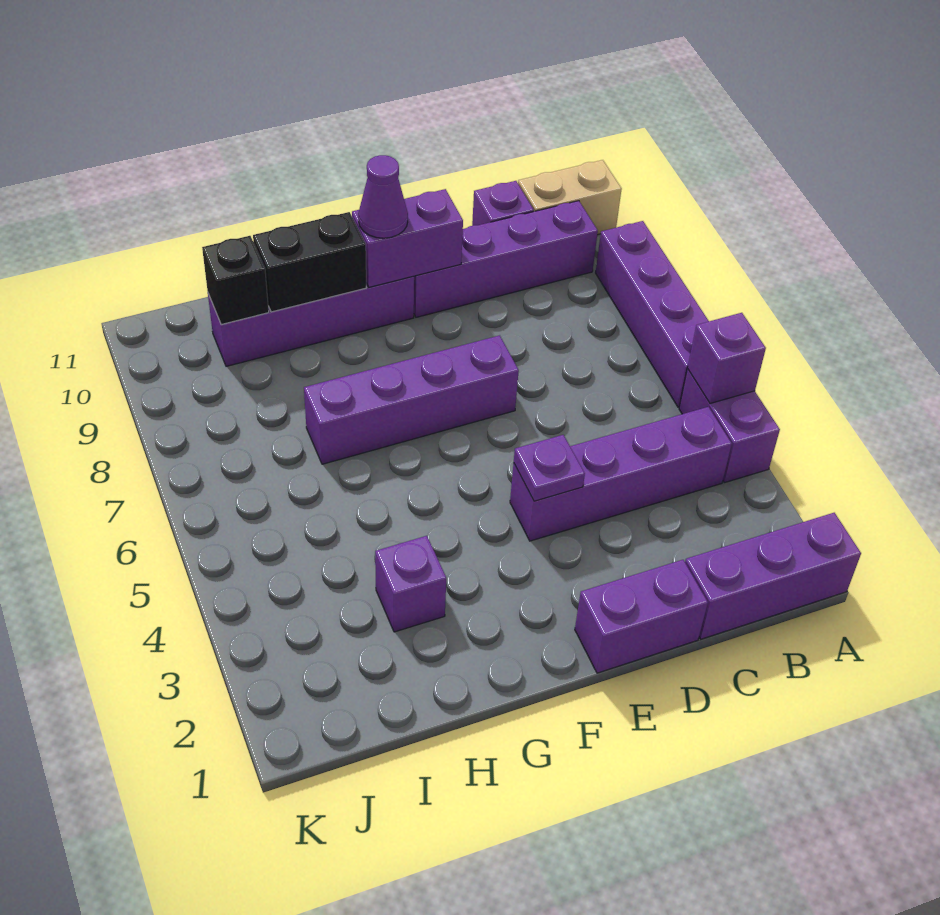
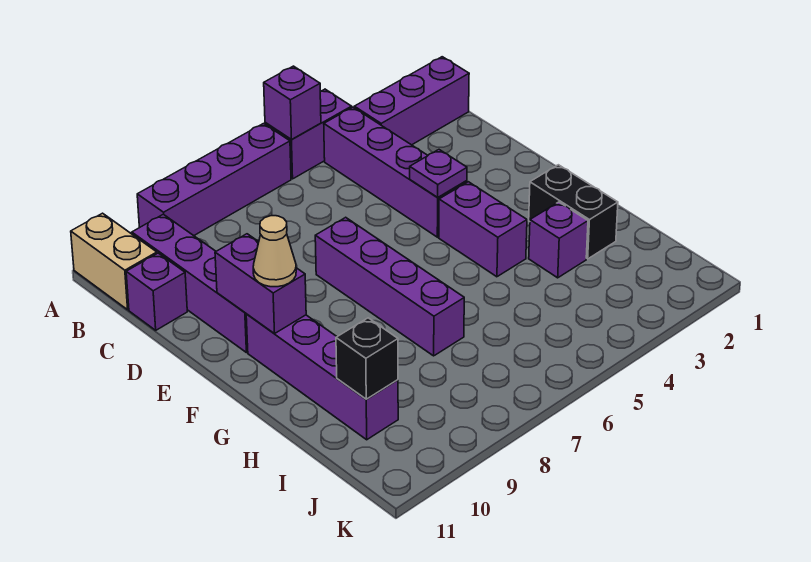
purple 1x3 brick [685,513,861,639] -> purple 1x3 brick turned to [354,57,469,145]
purple 1x2 brick [575,560,708,673] -> purple 1x2 brick moved to [439,182,527,277]
purple 1x1 cone [358,155,408,238] -> tan 1x1 cone [253,216,296,287]
black 1x2 brick [253,212,366,312] -> black 1x2 brick moved to [529,165,618,259]

